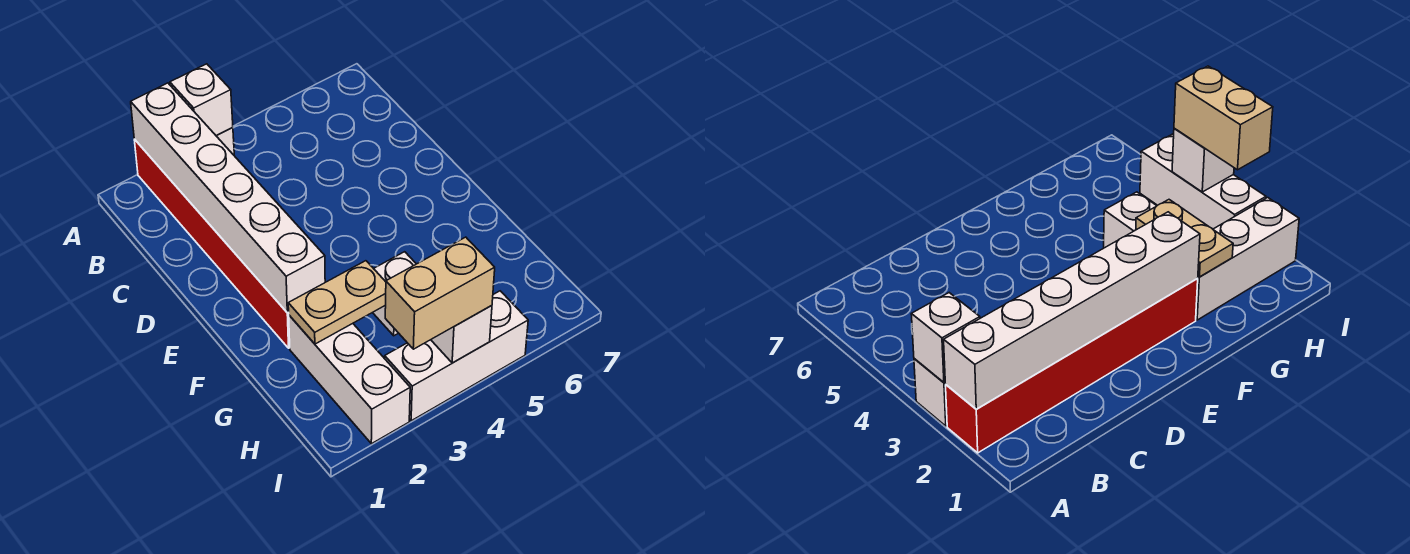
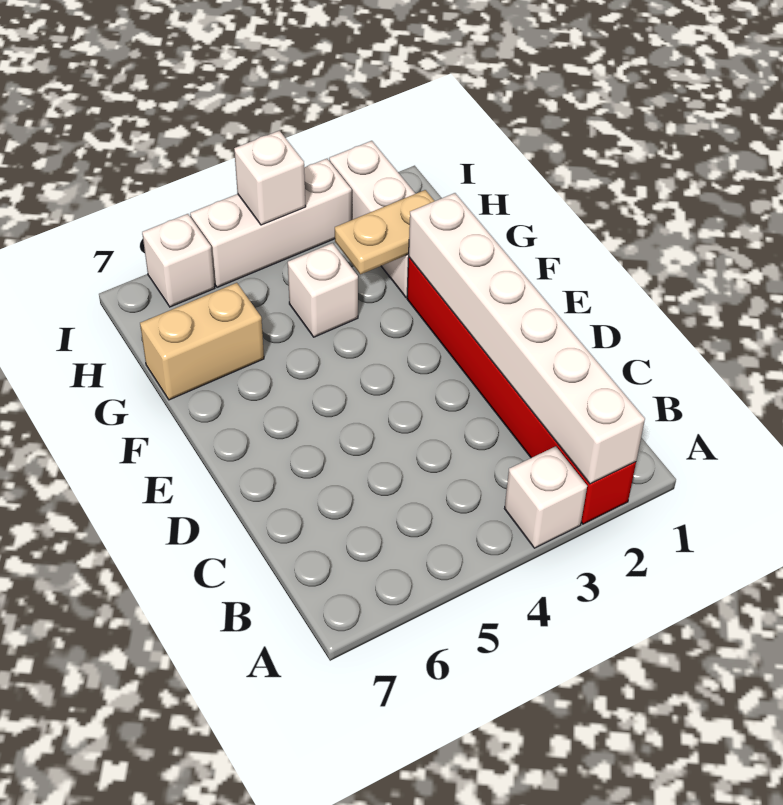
white 1x1 brick [170,64,233,135] -> white 1x1 brick moved to [142,214,215,307]
tan 1x2 brick [385,237,495,349] -> tan 1x2 brick moved to [140,283,264,400]

